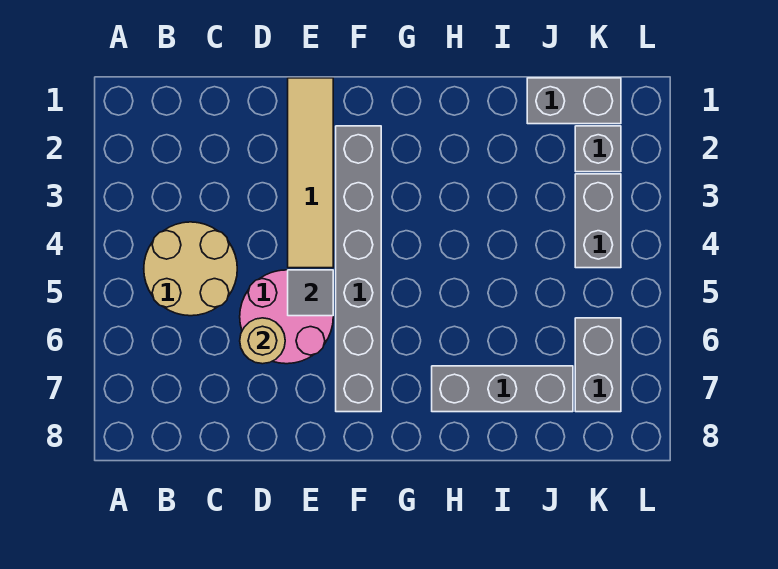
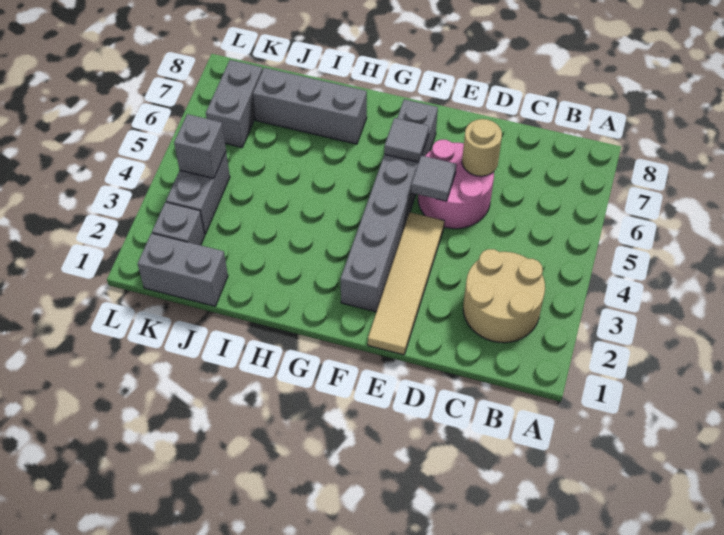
tan 2x2 round brick [144,222,237,316] -> tan 2x2 round brick moved to [463,249,545,343]
none -> grey 1x1 tile [384,118,429,162]
none -> grey 1x1 brick [174,114,226,178]

